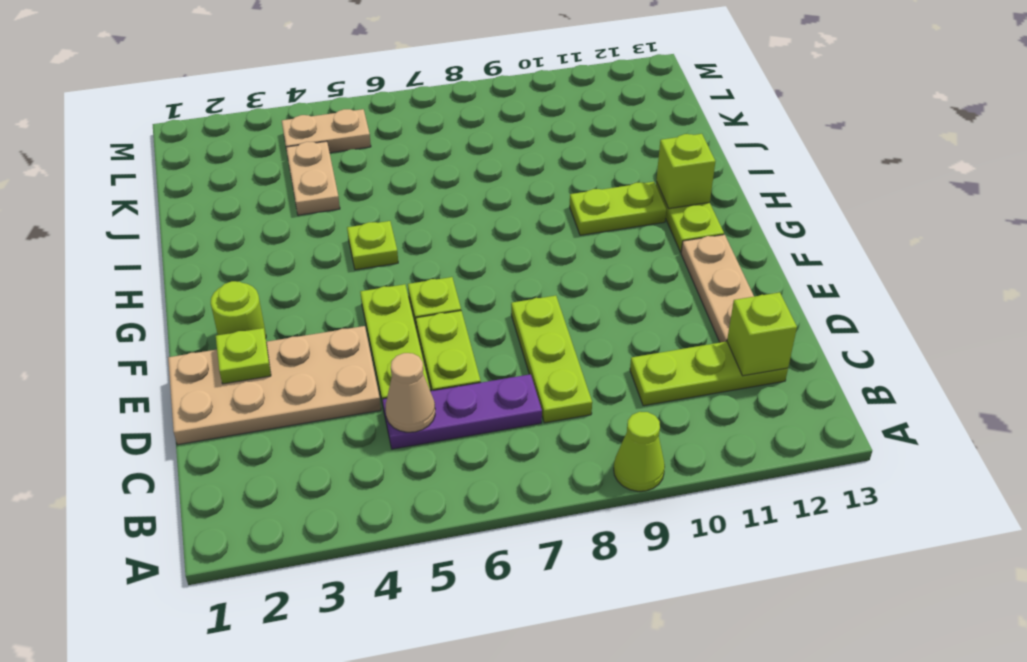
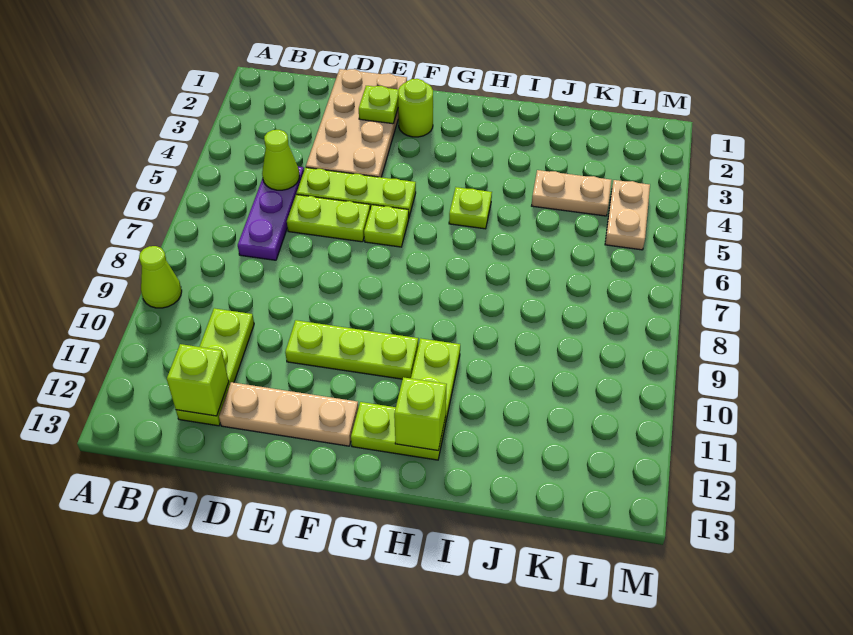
tan 1x1 cone [386,353,435,432] -> lime 1x1 cone [262,130,299,190]
lime 1x3 plate [511,296,592,423] -> lime 1x3 plate moved to [285,320,418,379]

